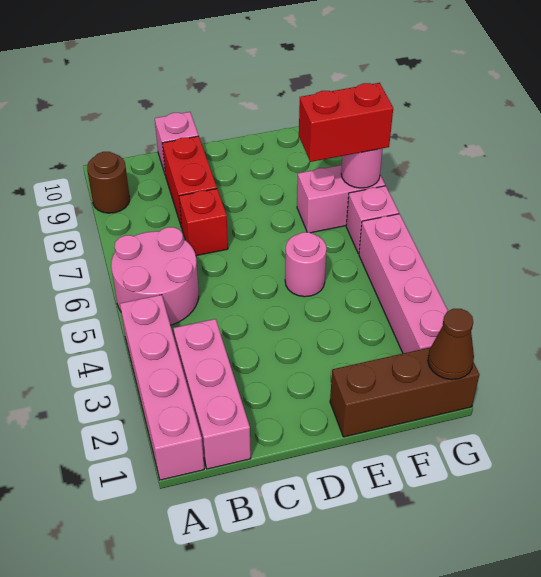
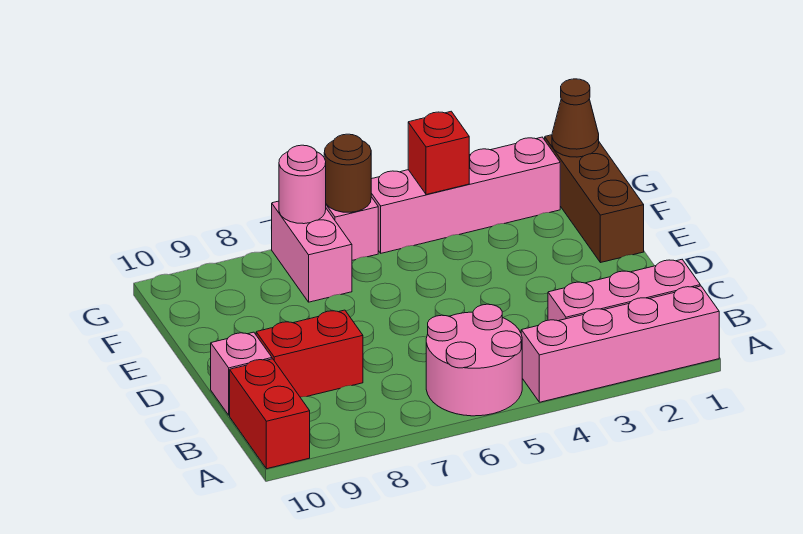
brown 1x1 round brick [87,152,130,213] -> brown 1x1 round brick moved to [324,134,371,212]
red 1x1 brick [179,189,228,256] -> red 1x1 brick moved to [408,111,469,195]
pink 1x1 round brick [285,232,327,297] -> none
red 1x2 brick [299,83,393,162] -> red 1x2 brick moved to [230,359,310,469]

